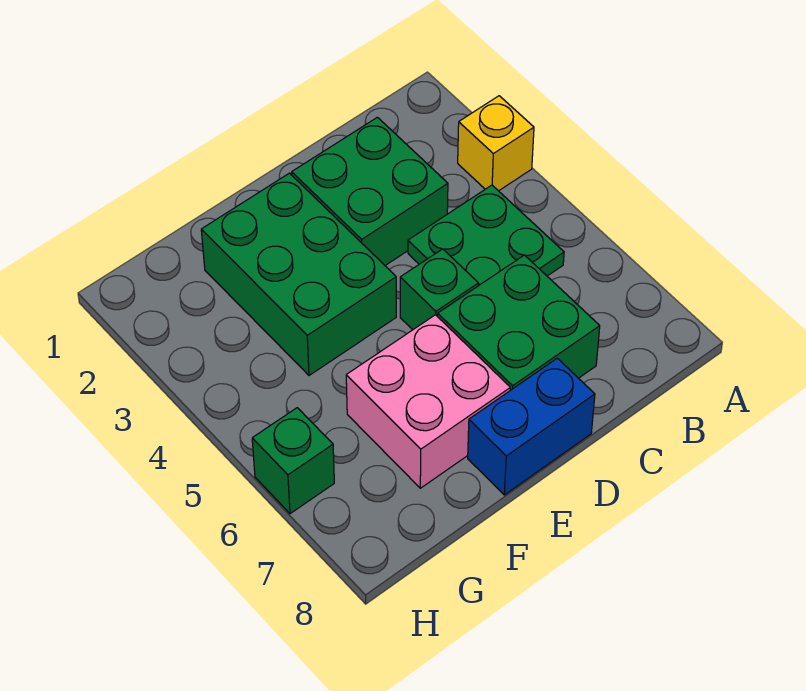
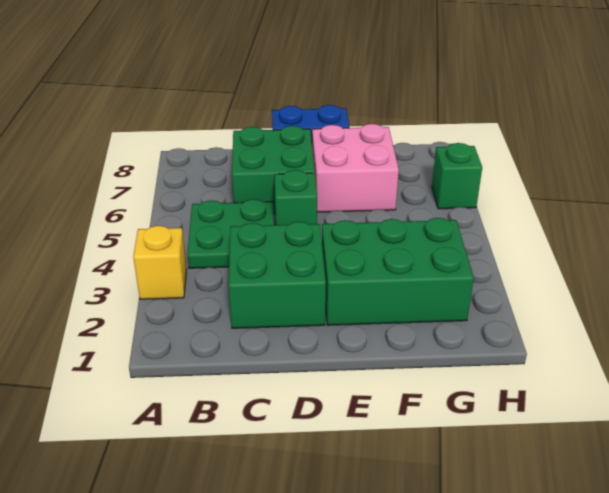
green 2x3 brick [201,173,396,375] -> green 2x3 brick turned to [322,218,474,325]

